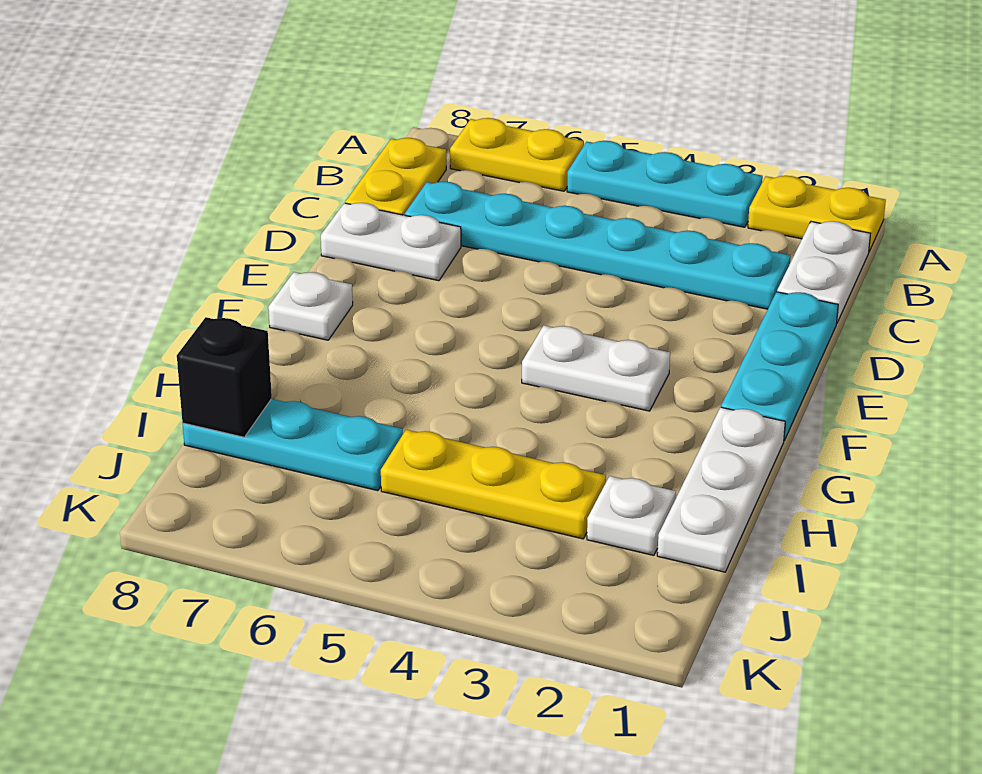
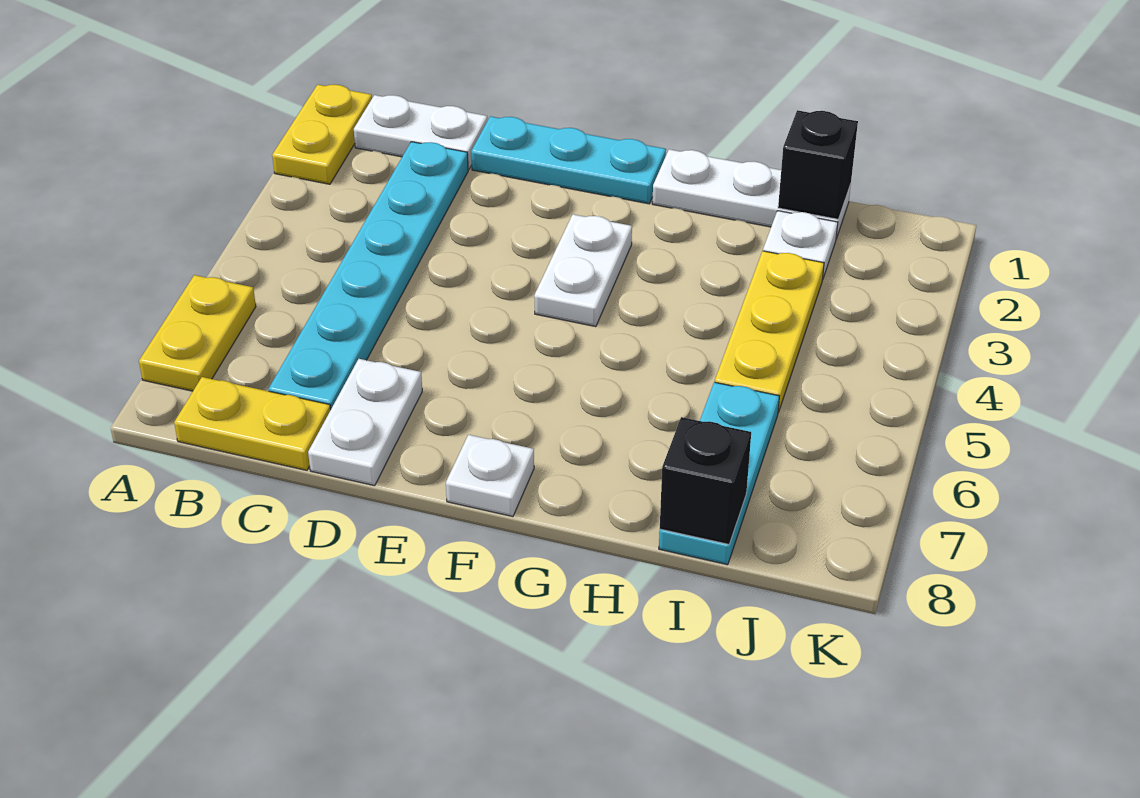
cyan 1x3 plate [567,141,763,227] -> none
none -> black 1x1 brick [778,110,858,219]

